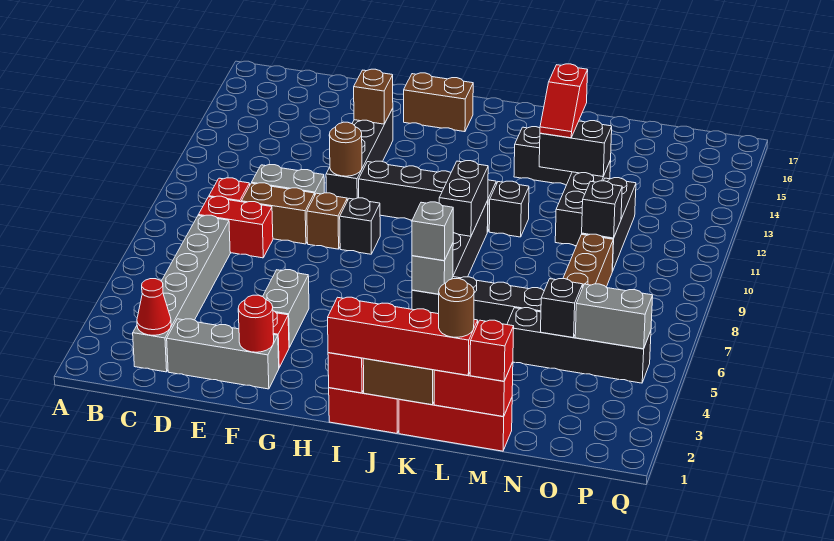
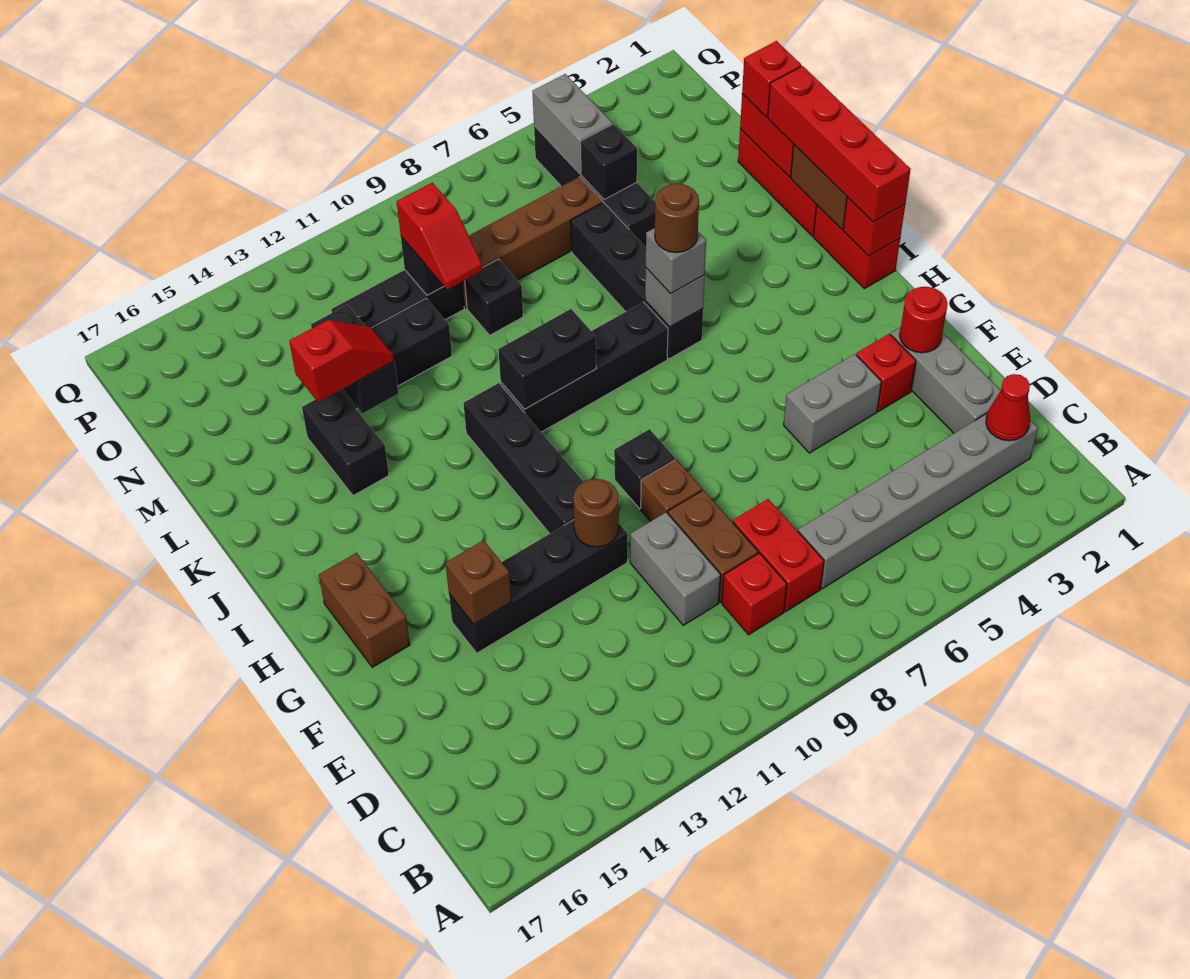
black 1x1 brick [489,181,529,237] -> black 1x1 brick moved to [465,259,523,335]
brown 1x1 round brick [438,279,474,337] -> brown 1x1 round brick moved to [655,183,699,253]
none -> red 1x2 slope [397,183,483,290]

